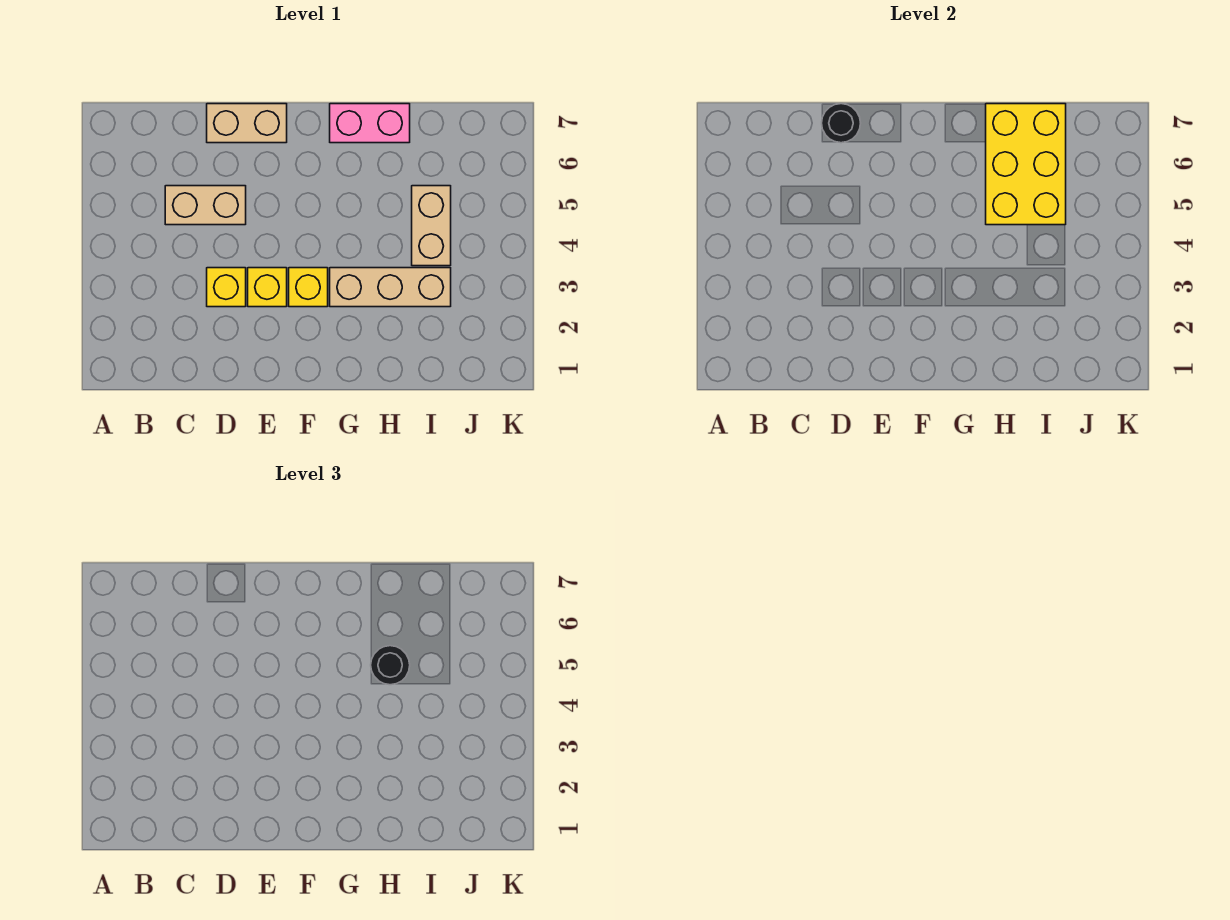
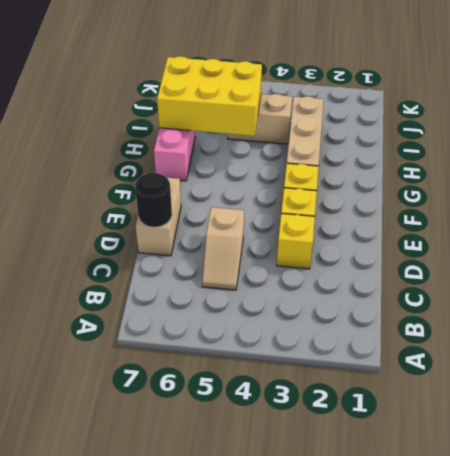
tan 1x2 brick [165,186,246,225] -> tan 1x2 slope [202,207,244,290]
black 1x1 round brick [371,646,410,685] -> none

